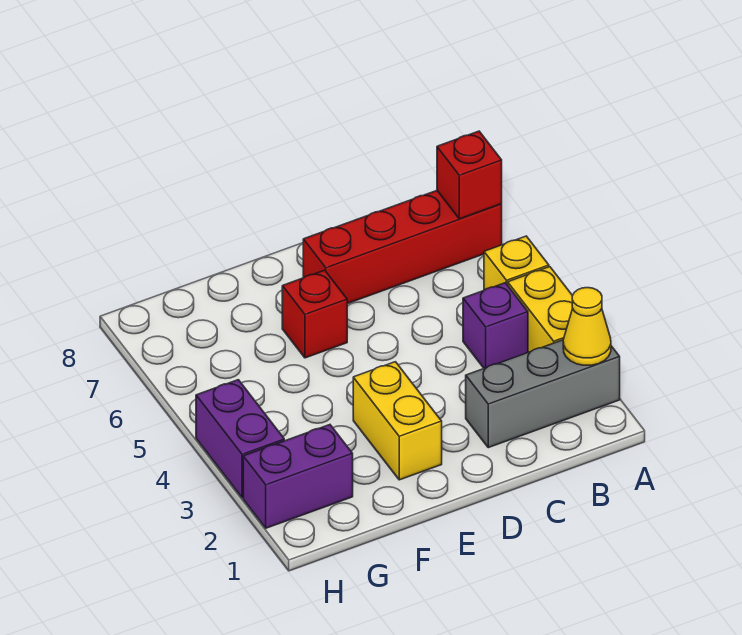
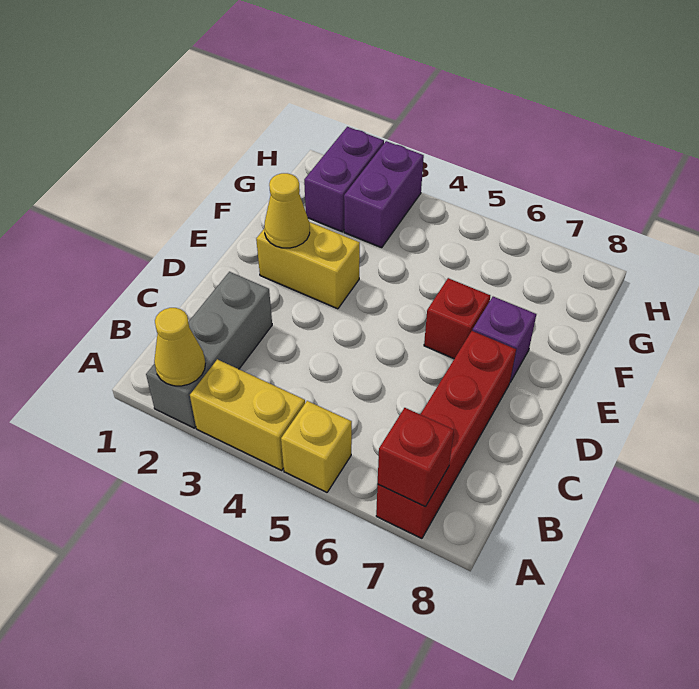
purple 1x1 brick [463,283,528,368] -> purple 1x1 brick moved to [473,297,536,382]
none -> yellow 1x1 cone [264,173,310,248]
purple 1x2 brick [196,380,284,498] -> purple 1x2 brick turned to [344,141,424,248]

